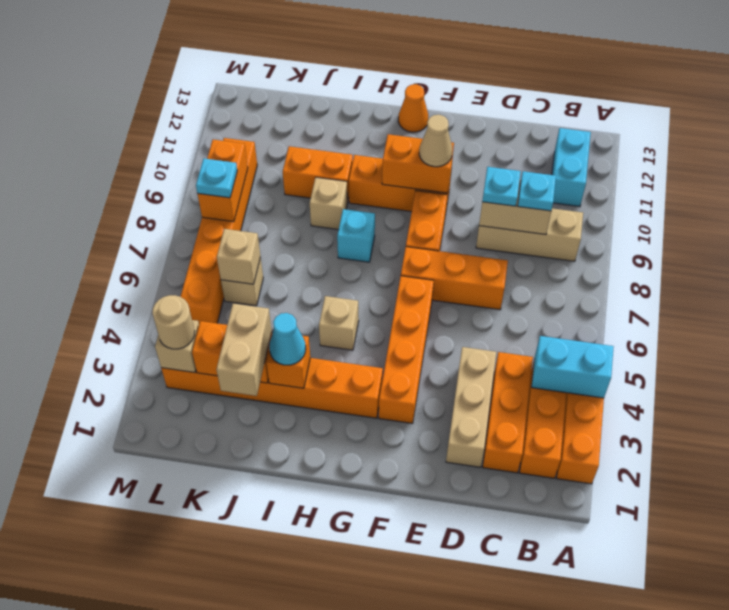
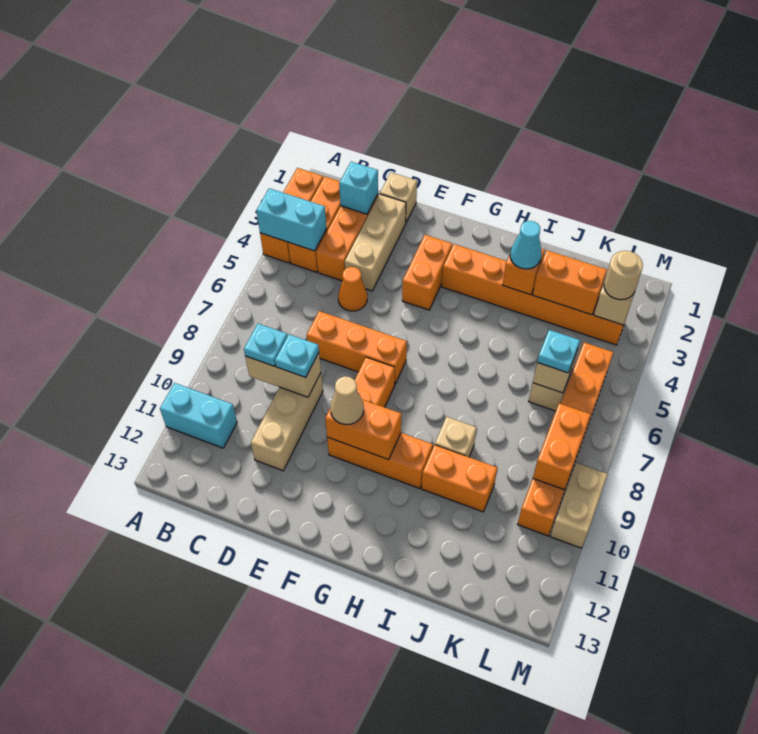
tan 1x3 brick [476,208,583,261] -> tan 1x3 brick turned to [251,373,323,471]
cyan 1x2 brick [552,128,591,207] -> cyan 1x2 brick turned to [160,383,237,448]
orange 1x4 brick [379,276,434,423] -> orange 1x2 brick [402,235,452,310]
orange 1x1 cone [398,84,428,132] -> orange 1x1 cone moved to [338,267,367,311]
tan 1x1 brick [319,296,359,350] -> tan 1x1 brick moved to [380,172,417,222]
cyan 1x1 brick [337,209,375,262] -> cyan 1x1 brick moved to [339,162,378,214]
tan 1x2 brick [216,303,272,396] -> tan 1x2 brick moved to [550,463,608,548]
cyan 1x1 plate [196,159,237,198] -> cyan 1x1 plate moved to [537,330,580,373]

